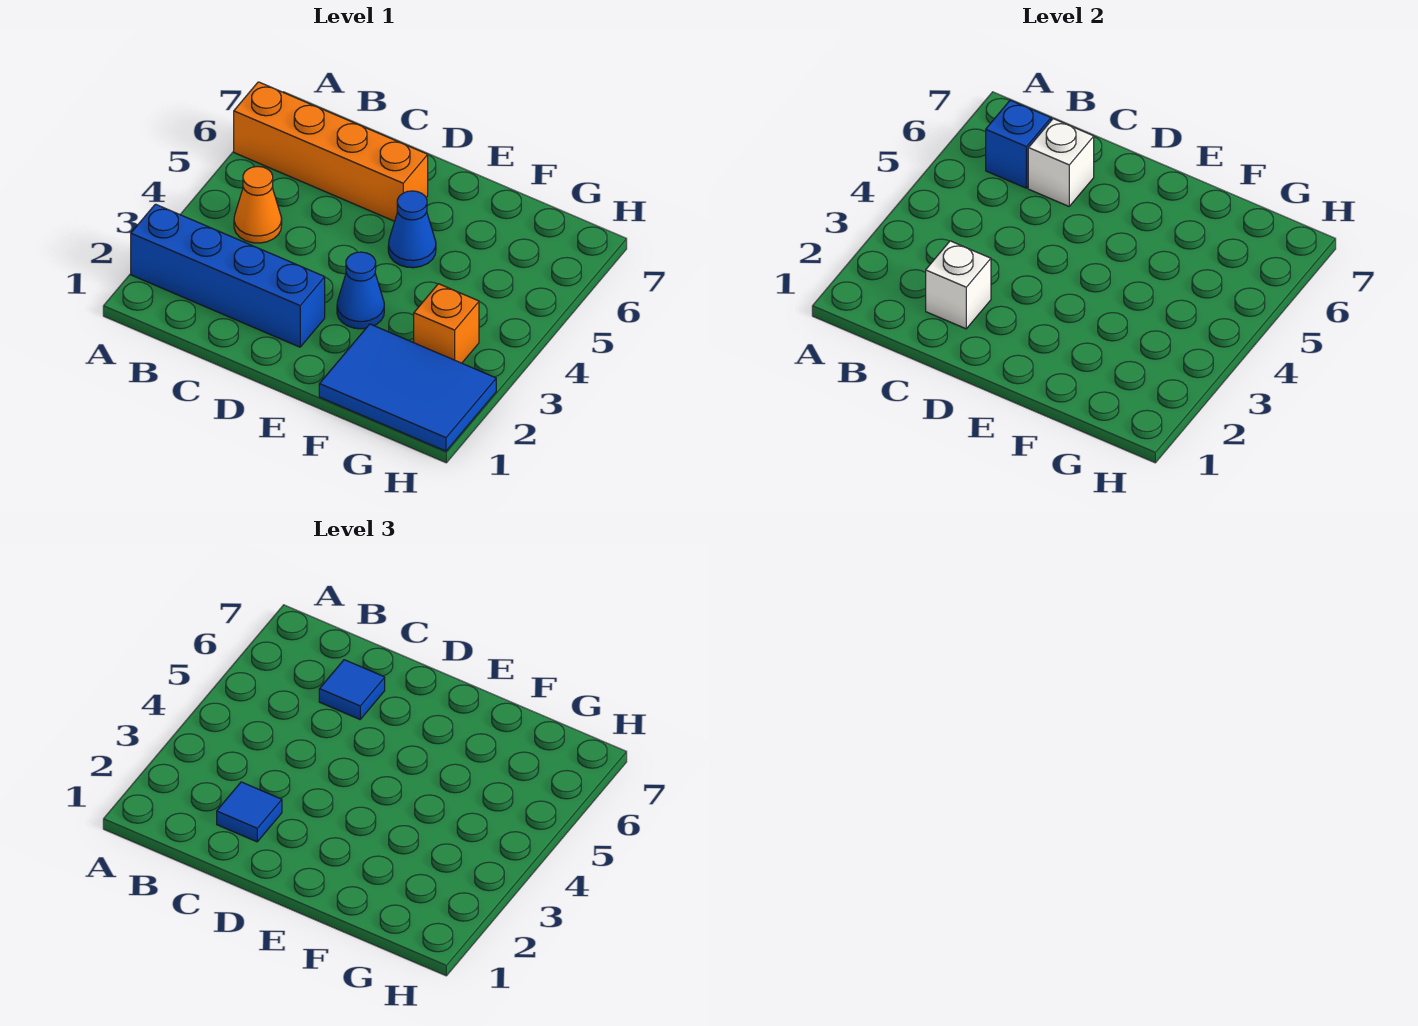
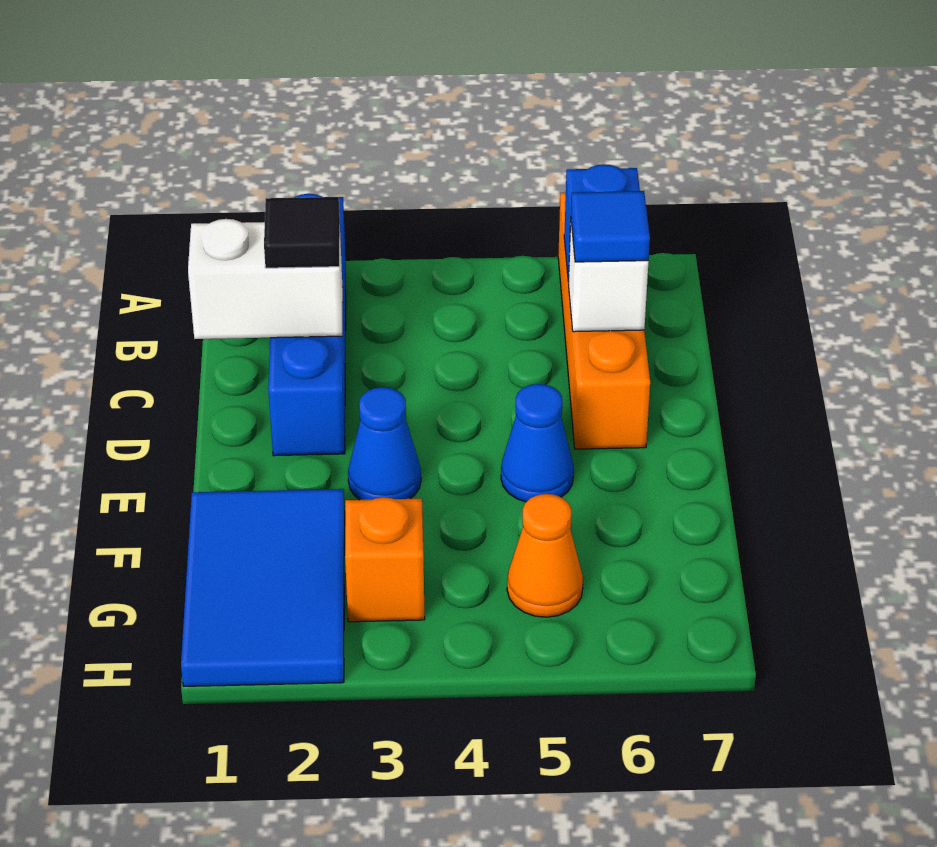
orange 1x1 cone [234,167,282,243] -> orange 1x1 cone moved to [507,494,583,617]
white 1x1 brick [926,241,991,329] -> white 1x2 brick [188,219,343,339]
blue 1x1 tile [217,782,282,842] -> black 1x1 tile [264,197,340,268]

